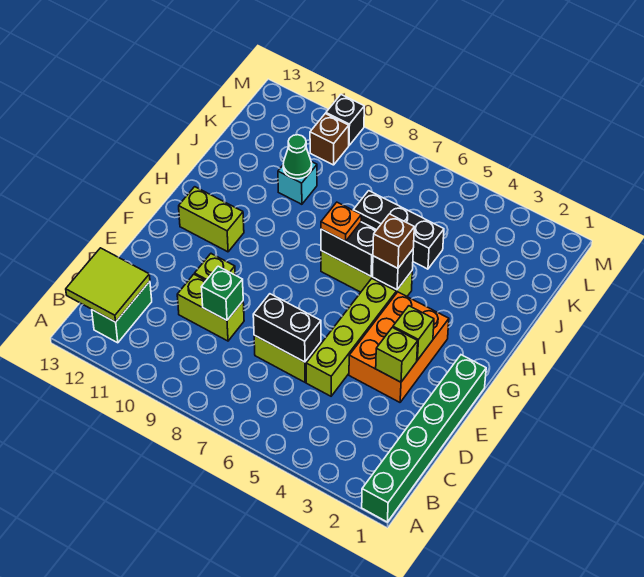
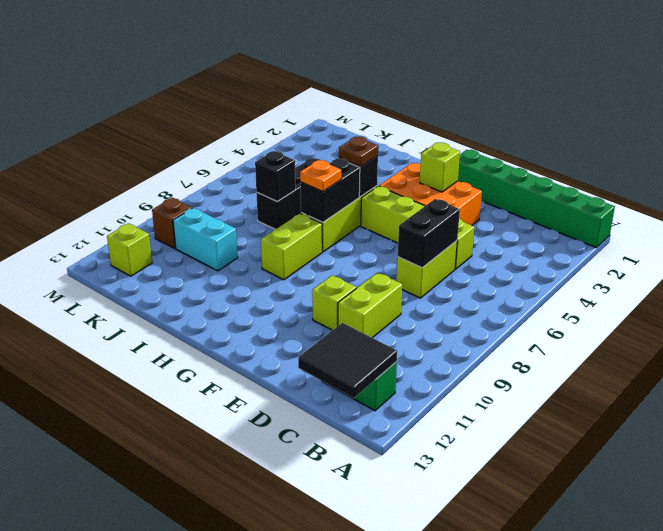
lime 2x2 tile [66,248,150,322] -> black 2x2 tile [298,323,397,398]
green 1x1 brick [201,266,243,320] -> none
lime 1x1 brick [376,327,418,382] -> lime 1x1 brick moved to [107,223,152,276]
lime 1x2 brick [179,187,244,252] -> lime 1x2 brick moved to [261,214,322,280]
brown 1x1 brick [373,214,414,268] -> brown 1x1 plate [339,137,378,166]
cyan 1x1 brick [278,162,317,204] -> cyan 1x2 brick [173,208,238,271]
green 1x1 cone [283,135,312,179] -> none
black 1x1 brick [326,95,364,145] -> black 1x1 brick moved to [255,151,296,201]

